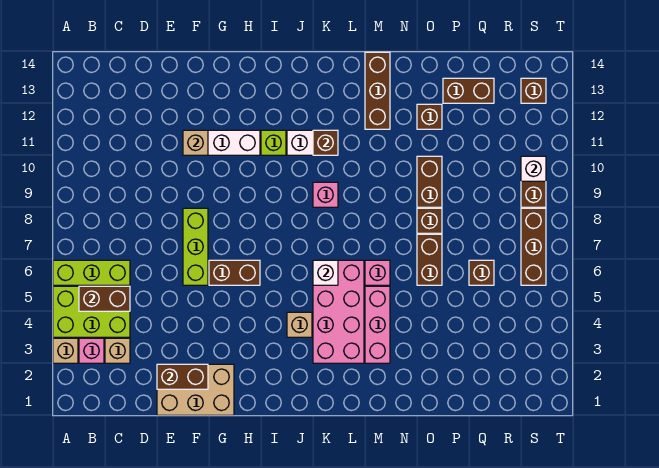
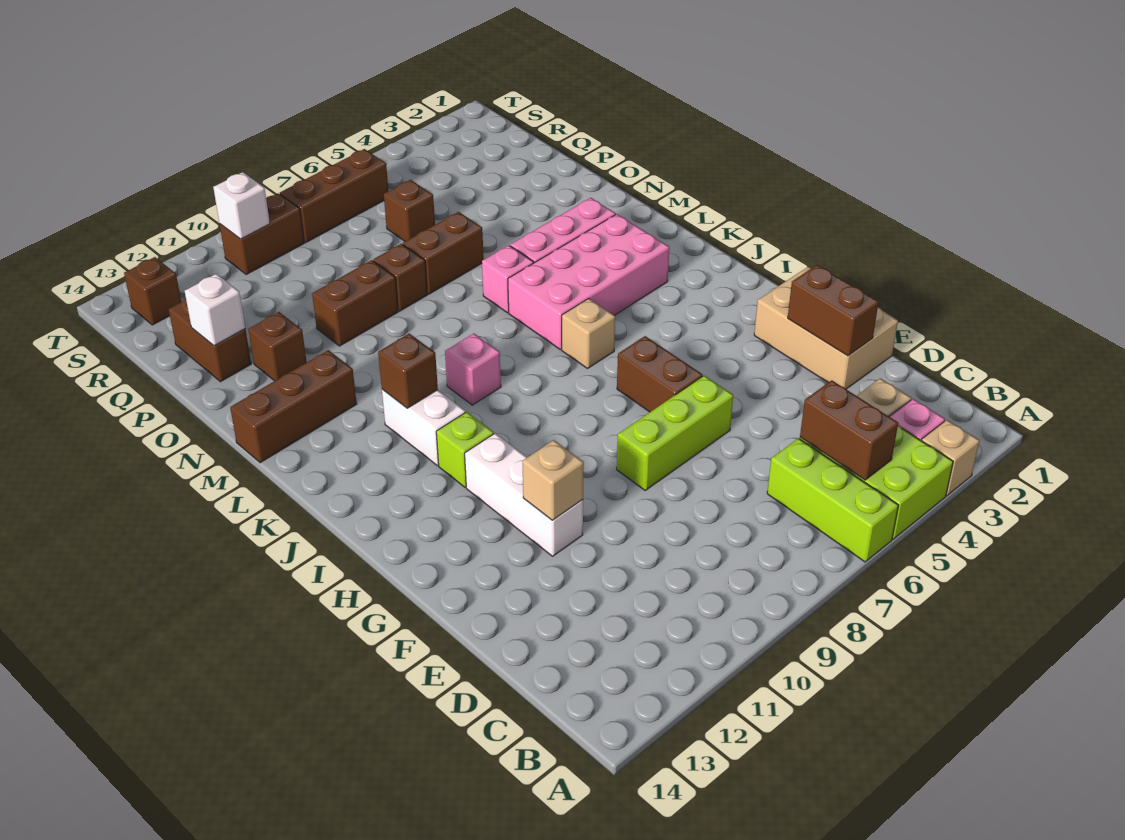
tan 1x1 brick [287,312,312,337] -> tan 1x1 brick moved to [562,299,615,368]
white 1x1 brick [313,260,338,285] -> white 1x1 brick moved to [185,274,245,346]

